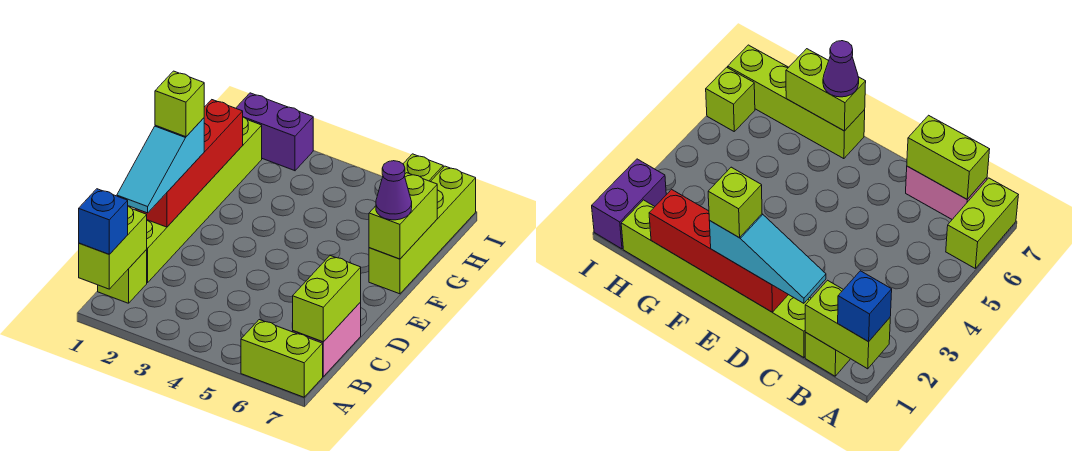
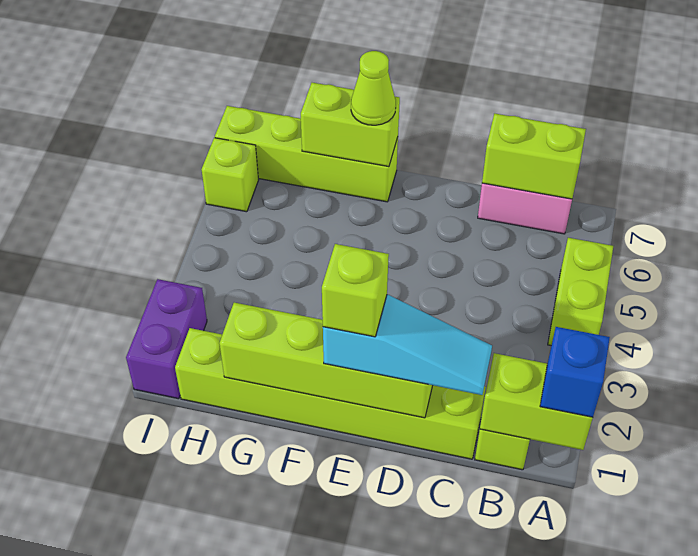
lime 1x2 brick [241,320,323,397] -> lime 1x2 brick moved to [548,238,613,346]
red 1x4 brick [136,100,243,227] -> lime 1x4 brick [219,303,433,418]
purple 1x1 cone [376,161,412,220] -> lime 1x1 cone [351,51,396,125]

